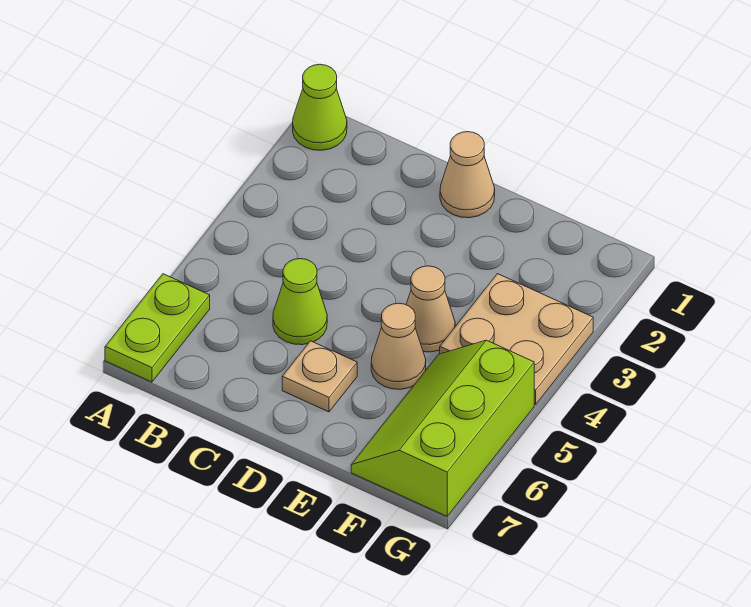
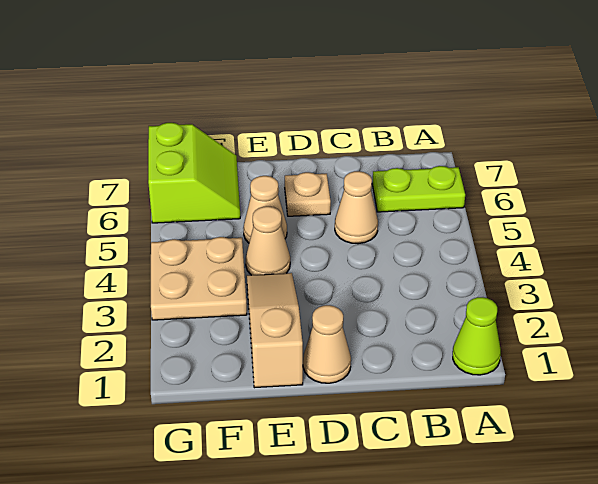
lime 1x2 plate [105,274,210,382] -> lime 1x2 plate turned to [372,166,465,212]
lime 1x1 cone [273,259,327,345] -> tan 1x1 cone [335,171,378,244]
none -> tan 1x3 slope [247,273,303,388]
lime 2x3 slope [351,340,534,516] -> lime 2x2 slope [148,123,240,223]

